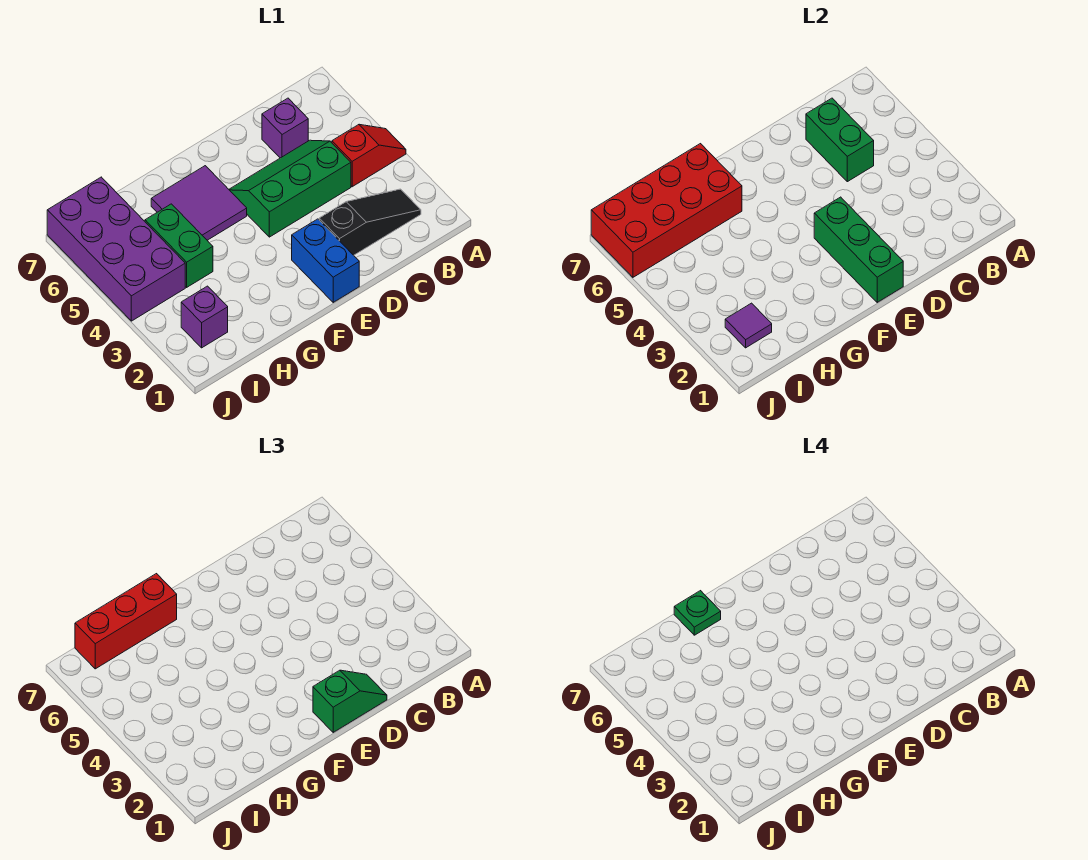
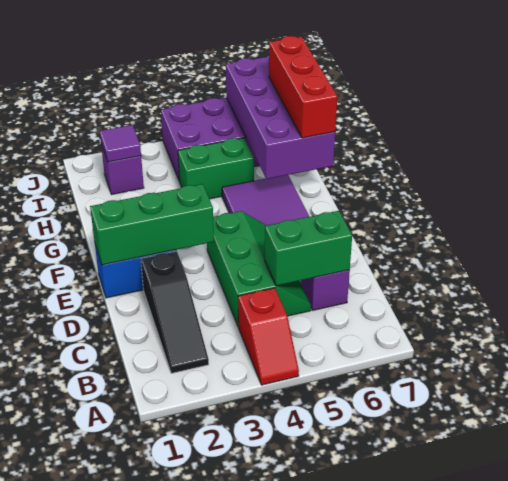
green 1x2 slope [313,670,387,732] -> none
red 2x4 brick [591,144,742,277] -> purple 2x4 brick [226,57,335,179]
green 1x1 plate [674,591,721,635] -> none

